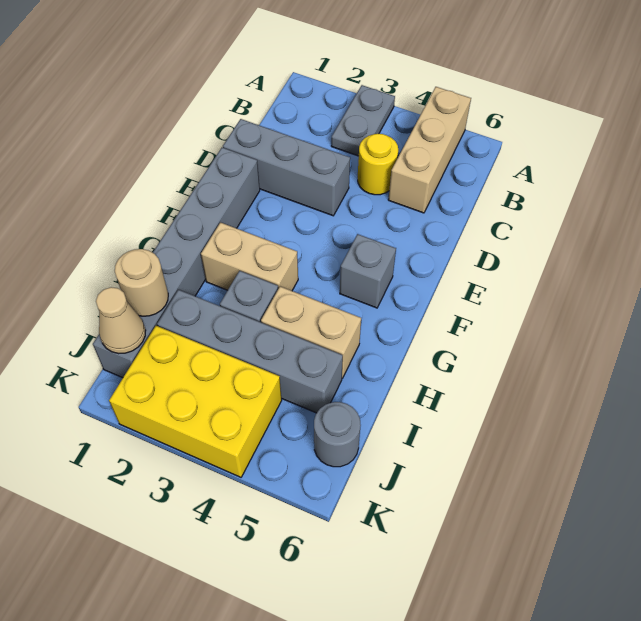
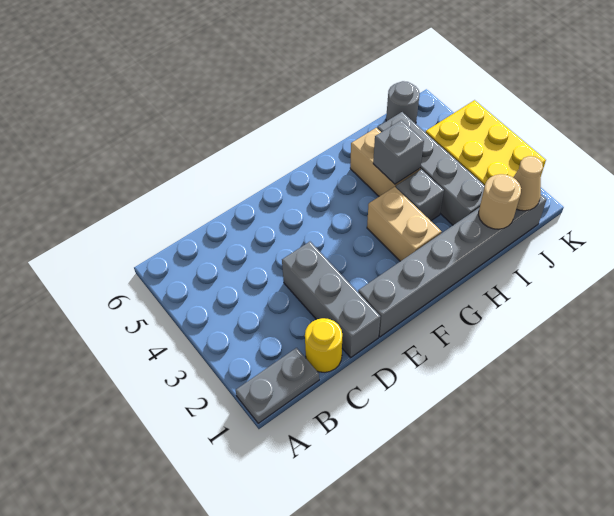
grey 1x2 plate [331,85,395,156] -> grey 1x2 plate moved to [236,348,319,423]
tan 1x3 brick [388,87,471,213] -> none
yellow 1x1 round brick [358,134,398,195] -> yellow 1x1 round brick moved to [305,318,342,372]
grey 1x1 brick [340,234,396,308] -> grey 1x1 brick moved to [373,120,424,184]

